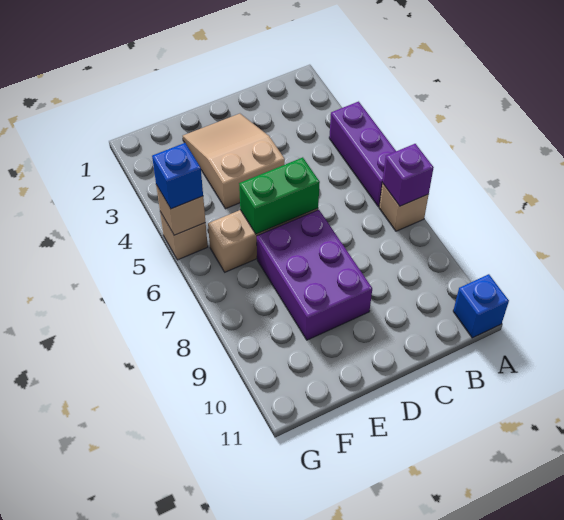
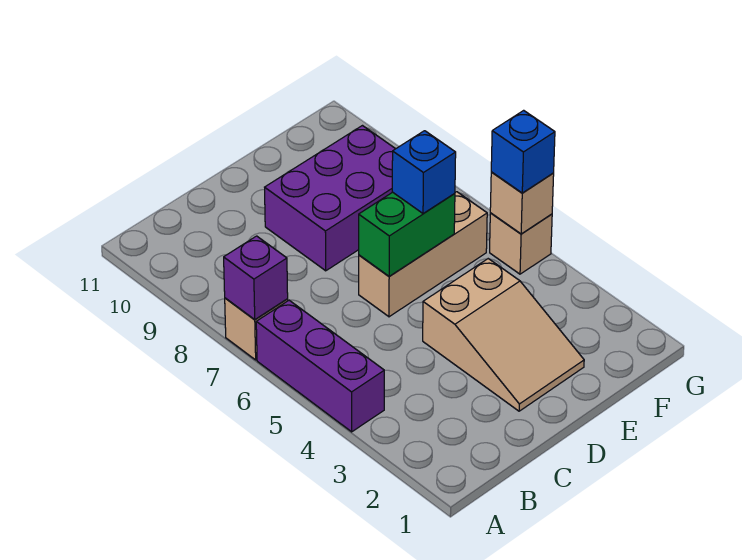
blue 1x1 brick [453,274,509,338] -> blue 1x1 brick moved to [392,131,456,214]
purple 2x3 brick [257,210,372,340] -> purple 2x3 brick turned to [265,126,395,271]

